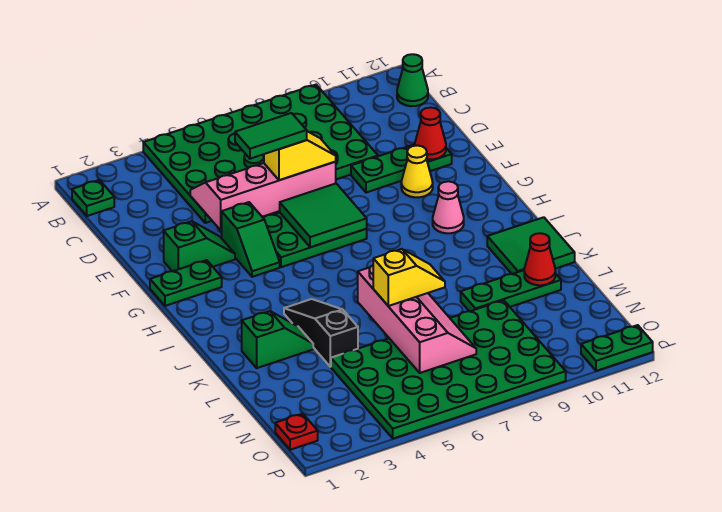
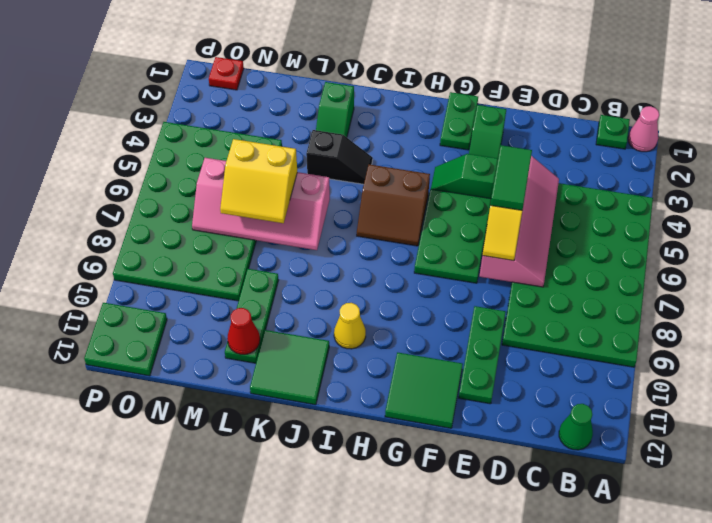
red 1x1 cone [415,107,446,159] -> none
green 2x2 tile [280,184,367,247] -> green 2x2 tile moved to [385,352,463,428]
yellow 1x1 cone [401,145,433,197] -> yellow 1x1 cone moved to [334,303,366,349]
none -> brown 2x2 slope [357,164,430,246]
pink 1x1 cone [433,181,464,233] -> pink 1x1 cone moved to [628,106,659,152]
black 1x3 slope [284,299,358,367] -> black 1x2 slope [306,130,373,184]
yellow 1x2 slope [373,249,445,306] -> yellow 2x2 slope [220,139,297,223]
green 1x2 plate [581,325,653,371] -> green 2x2 plate [84,303,167,376]

